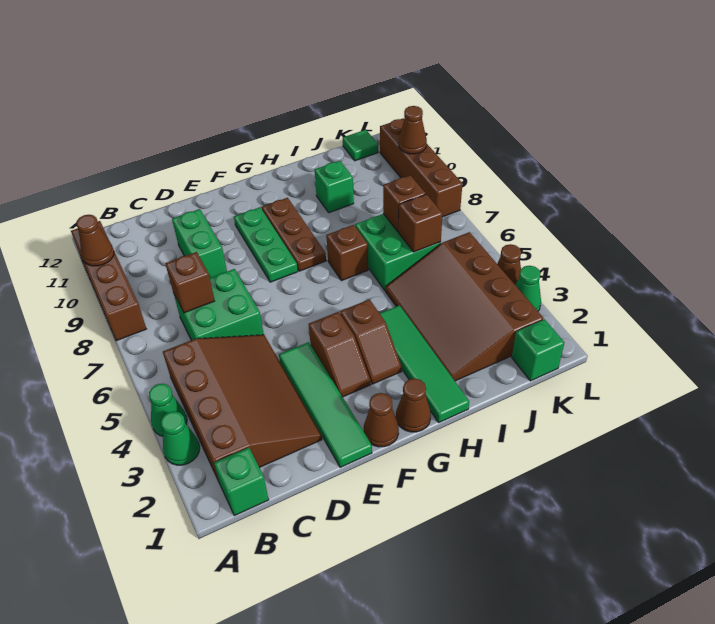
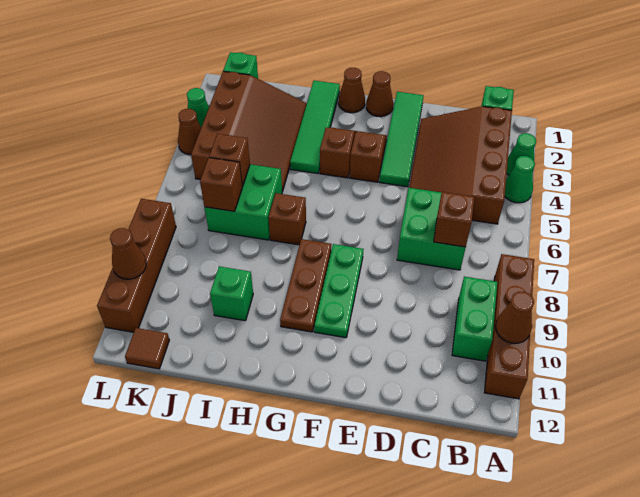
green 1x2 brick [172,209,227,278] -> green 1x2 brick moved to [452,277,497,361]
green 1x1 tile [343,130,378,161] -> brown 1x1 tile [125,328,169,369]

